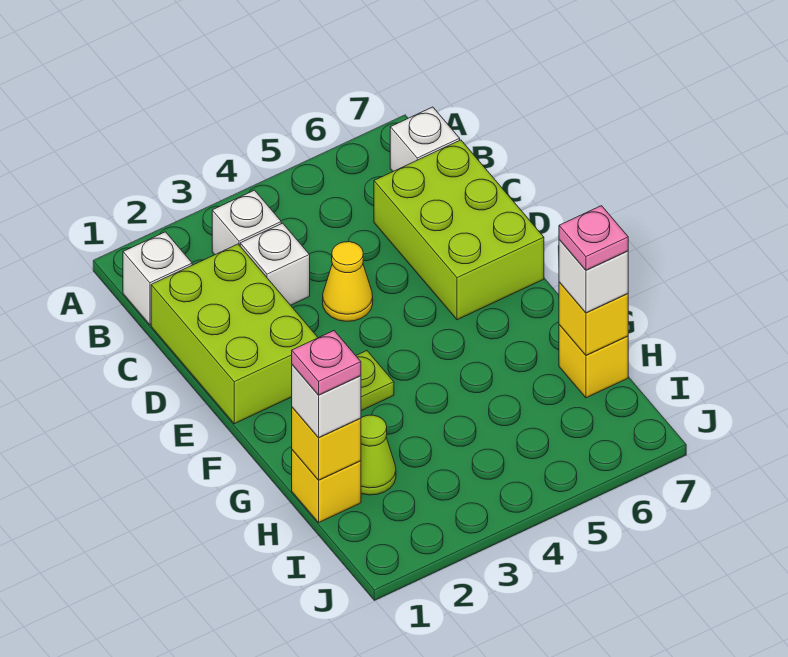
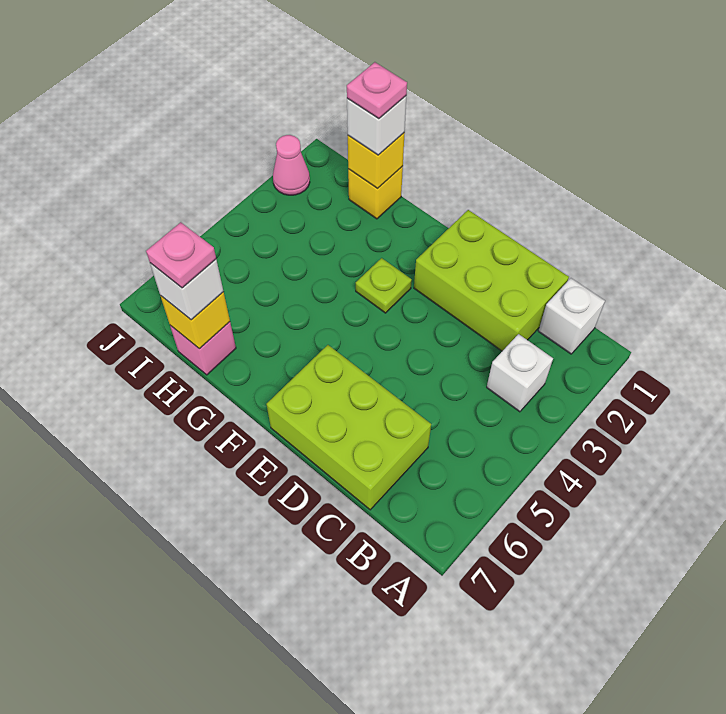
white 1x1 brick [390,107,460,171] -> none
white 1x1 brick [240,223,310,305] -> none
yellow 1x1 cone [323,242,373,321] -> none
lime 1x1 cone [361,415,396,495] -> none
yellow 1x1 brick [559,325,628,398] -> pink 1x1 brick [170,322,236,375]
none -> pink 1x1 cone [273,135,310,195]

